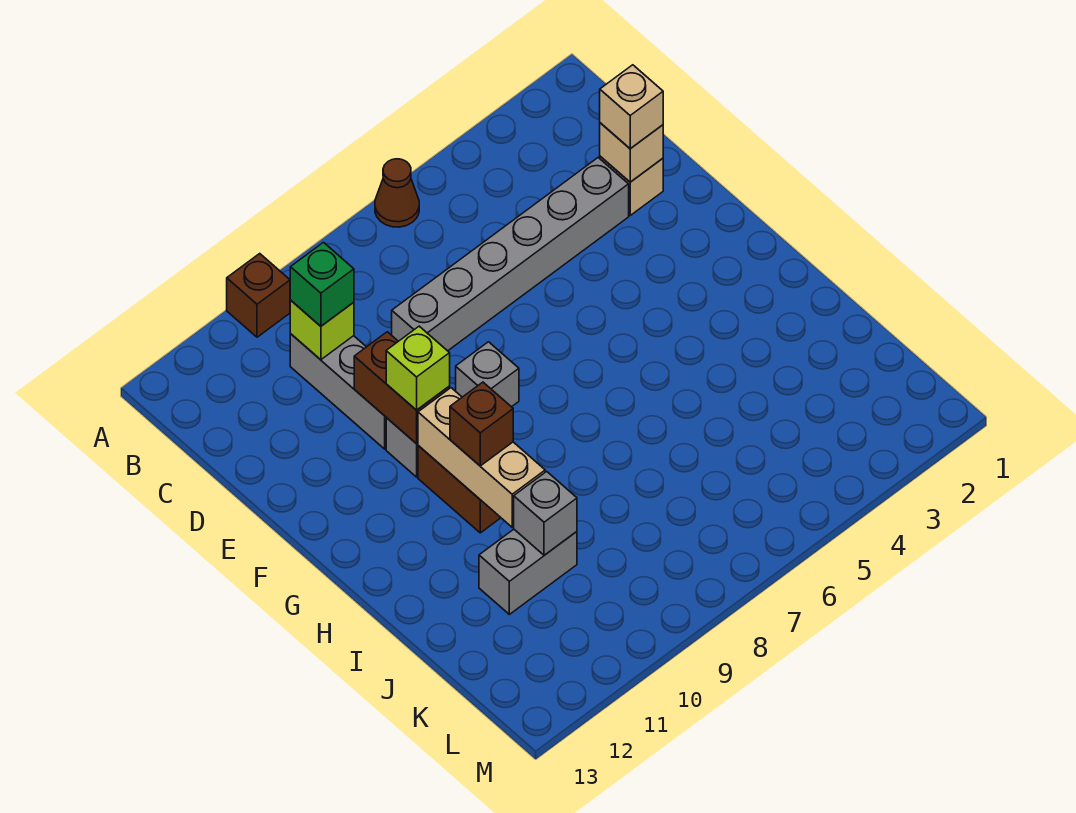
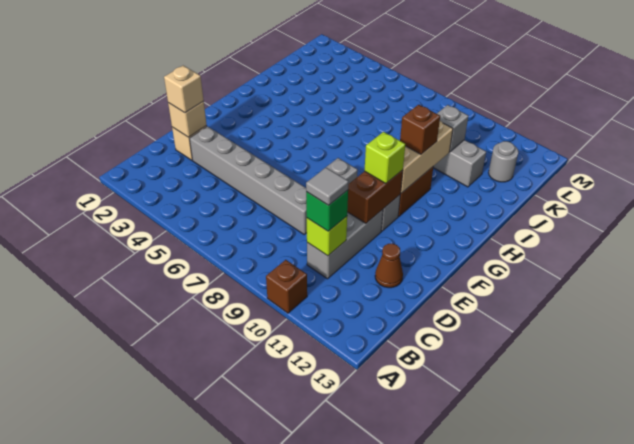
brown 1x1 cone [375,159,419,227] -> brown 1x1 cone moved to [375,244,403,288]
none -> grey 1x1 tile [306,168,349,205]
none -> grey 1x1 round brick [489,141,518,182]

